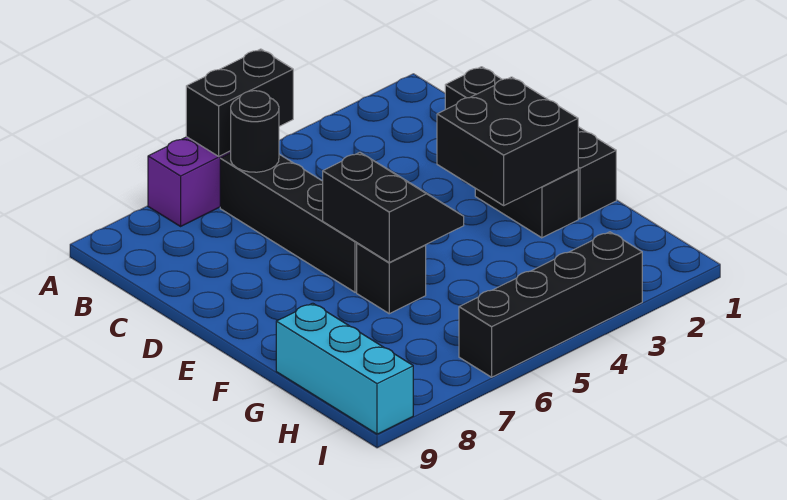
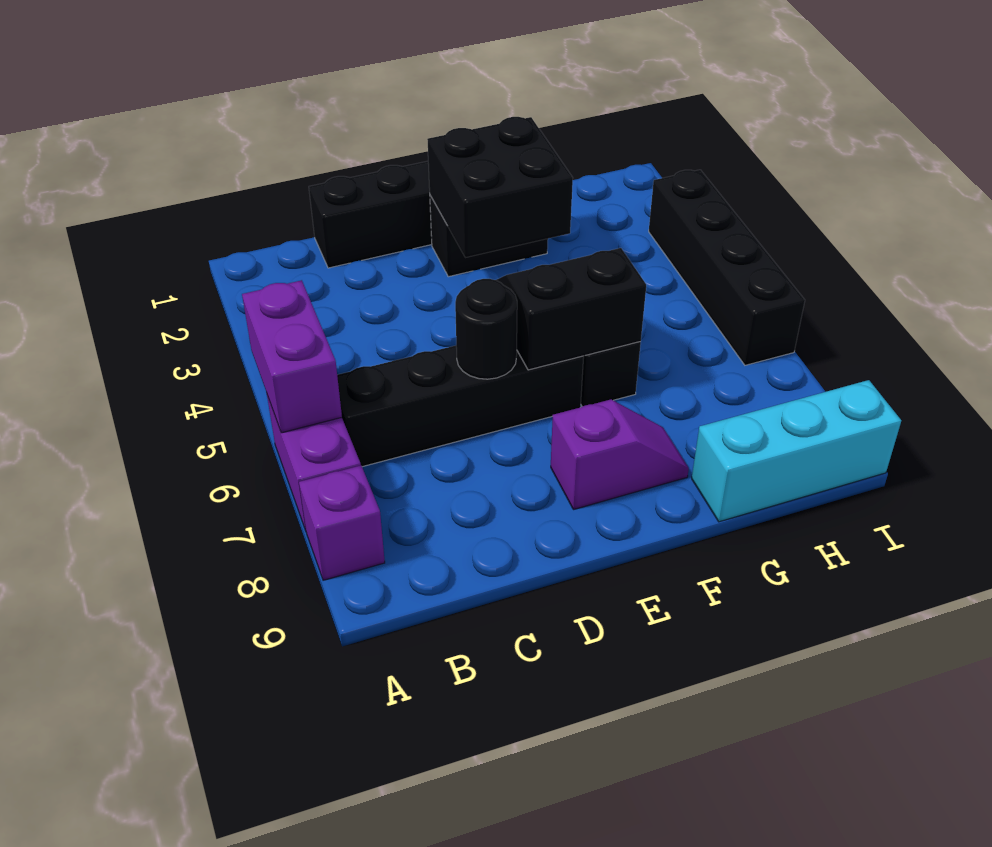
black 1x2 brick [186,49,293,156] -> purple 1x2 brick [242,280,342,433]
none -> purple 1x1 brick [299,466,385,580]
black 1x1 round brick [231,91,279,172] -> black 1x1 round brick moved to [455,279,517,379]
none -> purple 1x2 slope [551,400,689,510]

